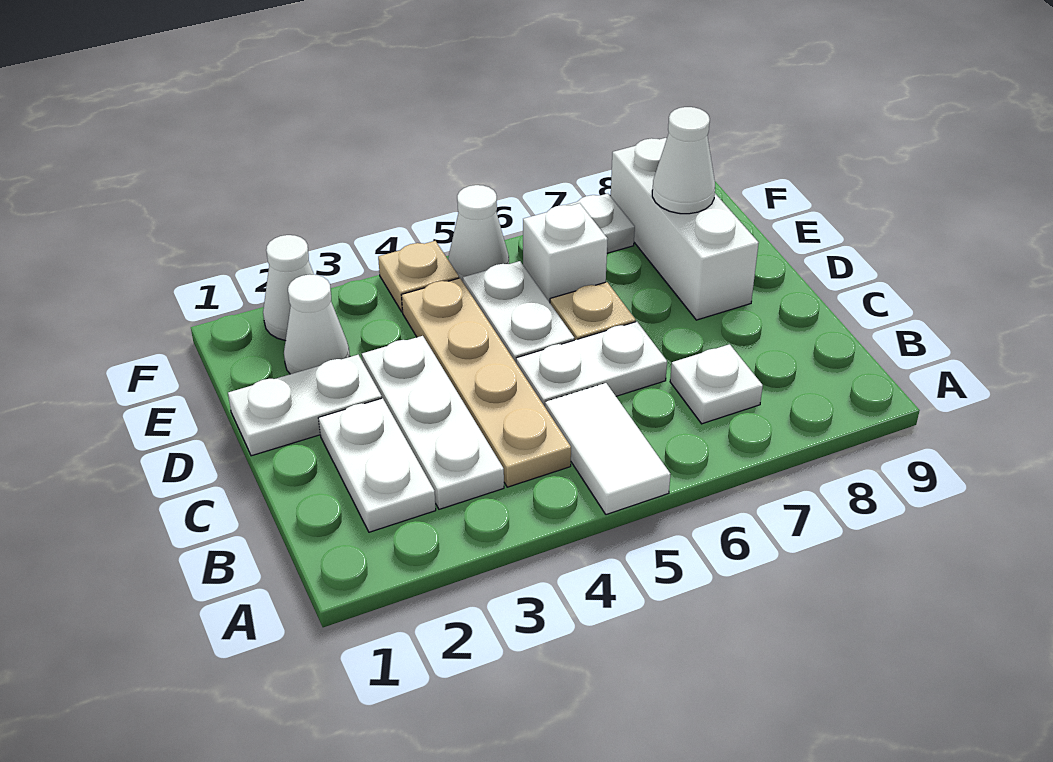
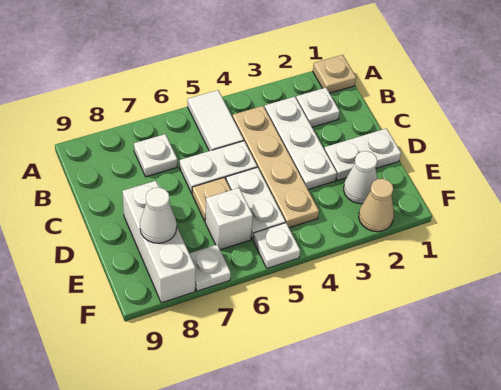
white 1x2 plate [318,398,436,532] -> white 1x1 plate [296,88,340,127]
white 1x1 cone [263,235,314,341] -> tan 1x1 cone [359,179,394,232]
tan 1x1 plate [378,241,459,312] -> tan 1x1 plate moved to [313,55,356,93]
white 1x1 cone [448,185,509,282] -> white 1x1 plate [253,223,300,268]

